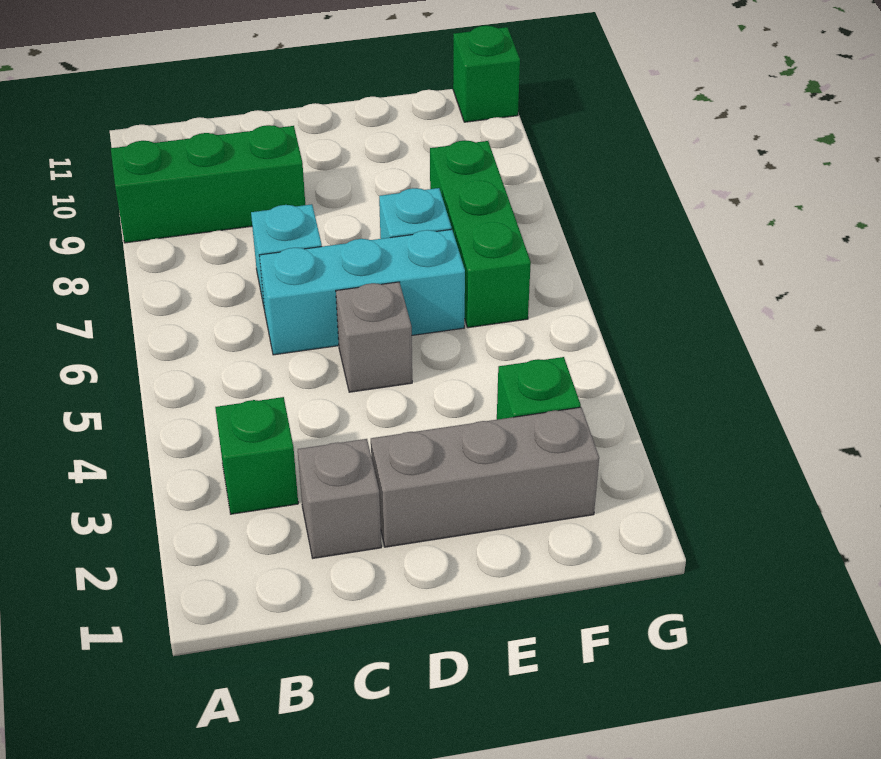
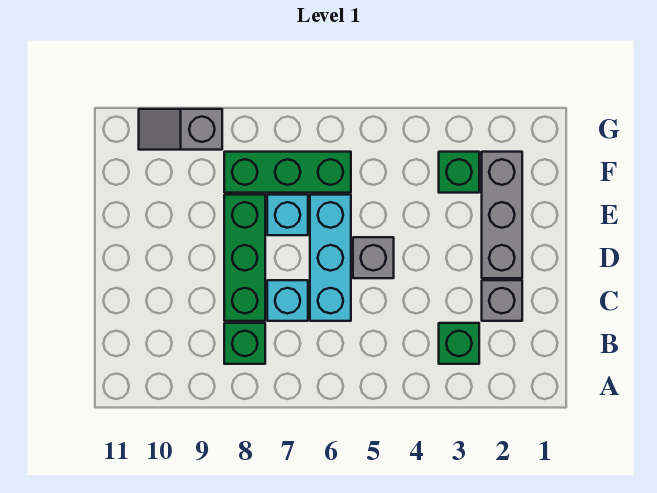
green 1x3 brick [111,125,305,243] -> green 1x3 brick moved to [224,195,265,321]
none -> grey 1x2 slope [139,109,222,150]
green 1x1 brick [453,26,520,122] -> green 1x1 brick moved to [224,323,265,364]

